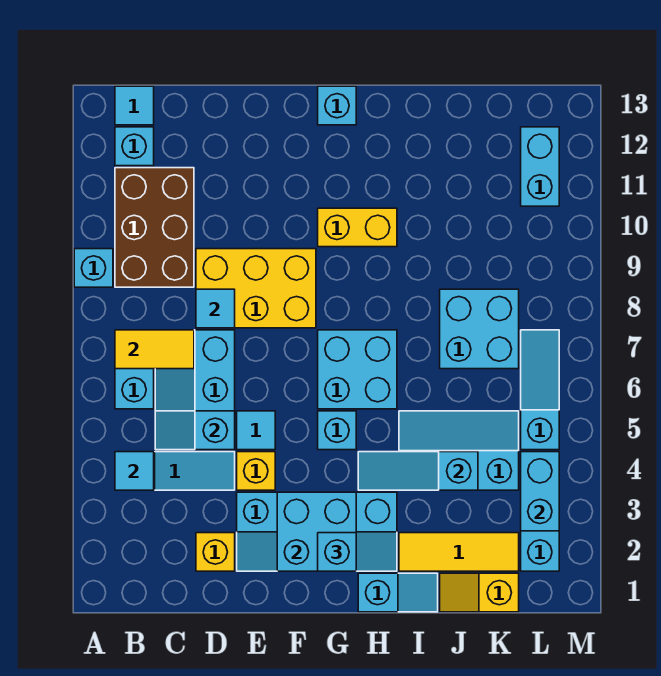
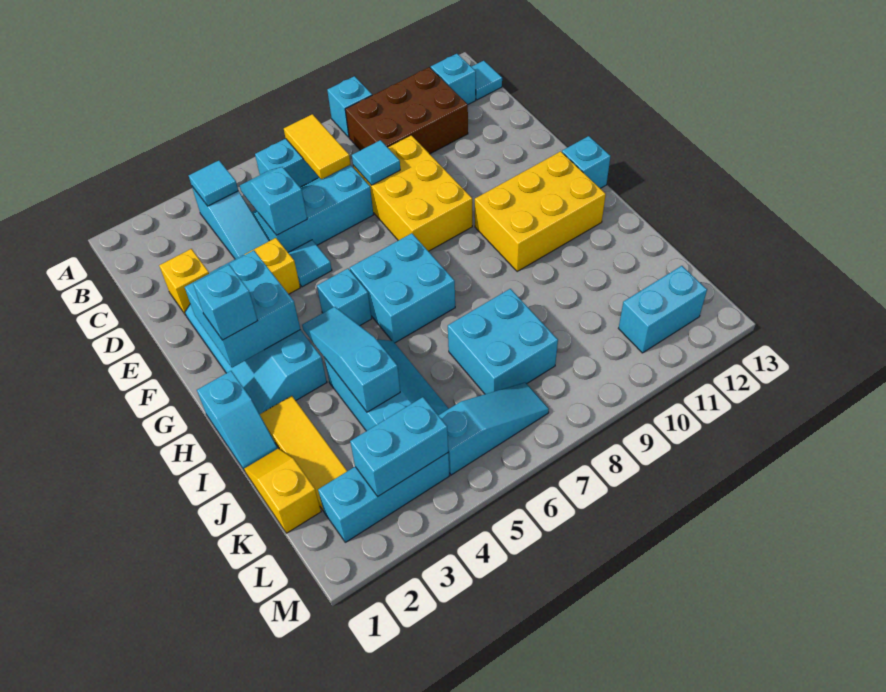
yellow 1x2 brick [318,208,397,247] -> yellow 2x3 brick [475,151,606,272]

